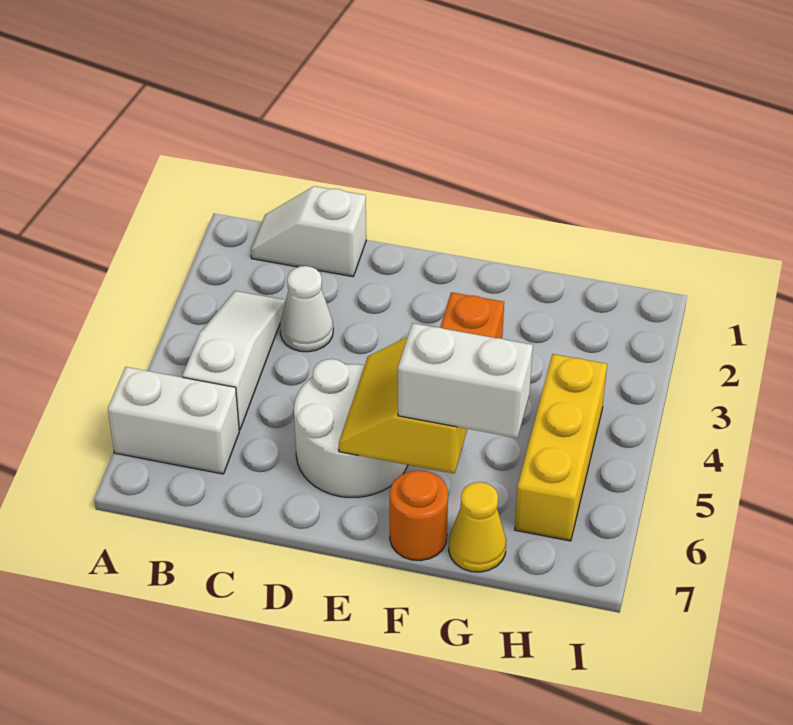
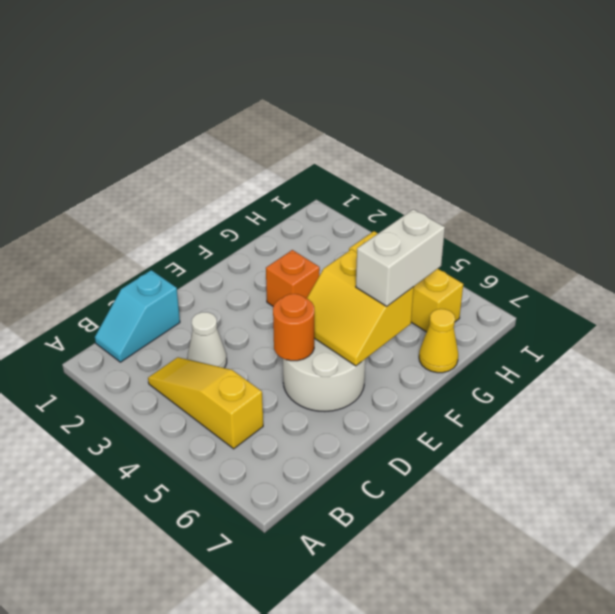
white 1x2 brick [108,367,239,474] -> none
white 1x2 slope [251,186,366,277] -> cyan 1x2 slope [95,270,180,362]
white 1x3 slope [183,291,285,430] -> yellow 1x3 slope [148,357,263,449]
orange 1x1 round brick [390,470,448,561] -> orange 1x1 round brick moved to [273,294,314,361]

